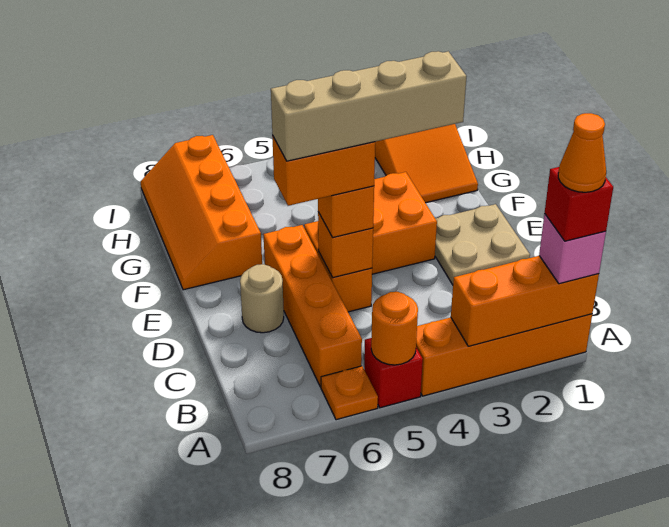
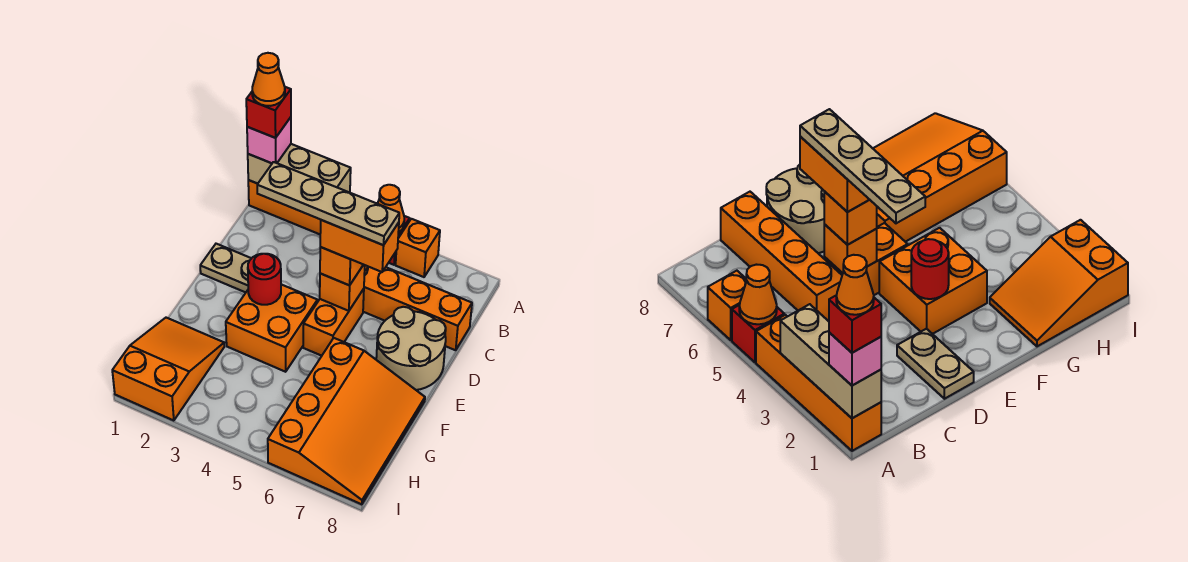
orange 1x3 brick [451,256,599,346] -> tan 1x3 brick [248,144,351,193]
orange 1x1 round brick [371,292,418,365] -> orange 1x1 cone [378,185,404,232]
orange 1x1 plate [321,366,378,420] -> orange 1x1 brick [396,219,440,277]
orange 1x4 brick [264,225,362,387] -> orange 1x4 brick turned to [363,265,472,350]
tan 2x2 plate [435,204,530,285] -> tan 1x2 plate [200,244,251,292]
tan 1x4 brick [271,51,467,161] -> tan 1x4 plate [257,162,399,245]
tan 1x1 round brick [240,264,284,333] -> tan 2x2 round brick [376,307,446,390]
none -> red 1x1 round brick [248,254,281,305]
orange 2x4 slope [140,135,262,290] -> orange 3x4 slope [268,338,425,504]

